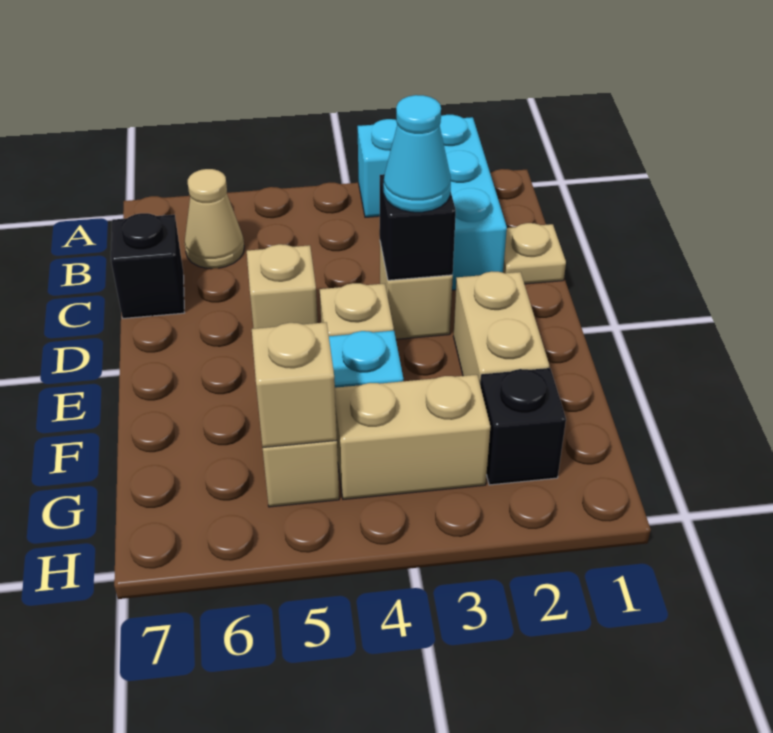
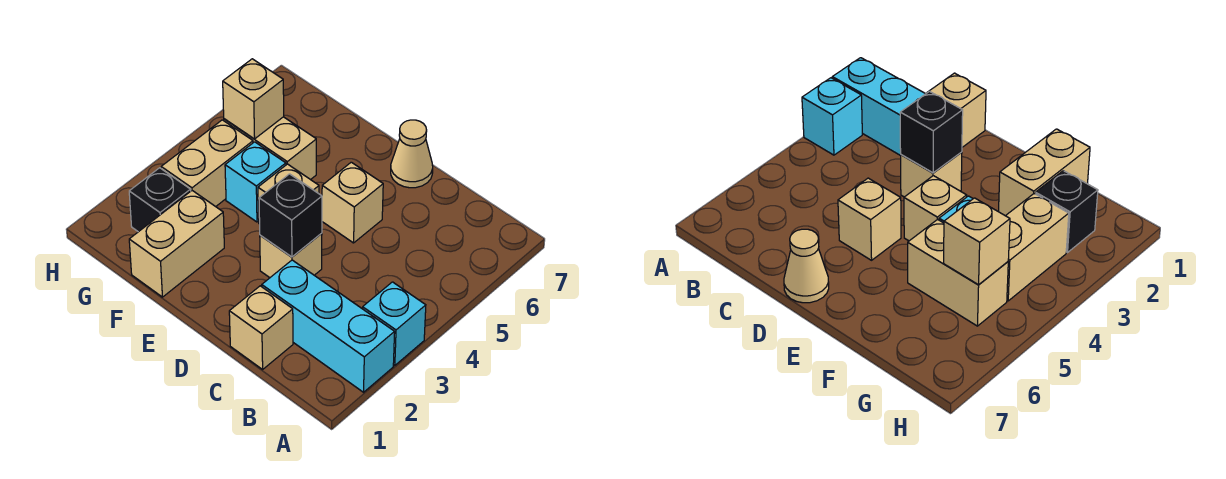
tan 1x1 cone [185,169,244,269] -> tan 1x1 cone moved to [391,120,433,188]
tan 1x1 plate [503,223,566,284] -> tan 1x1 brick [229,286,293,369]
black 1x1 brick [111,213,184,318] -> none
cyan 1x1 cone [384,95,451,212] -> none
tan 1x2 brick [453,272,549,382] -> tan 1x2 brick turned to [129,191,224,297]

